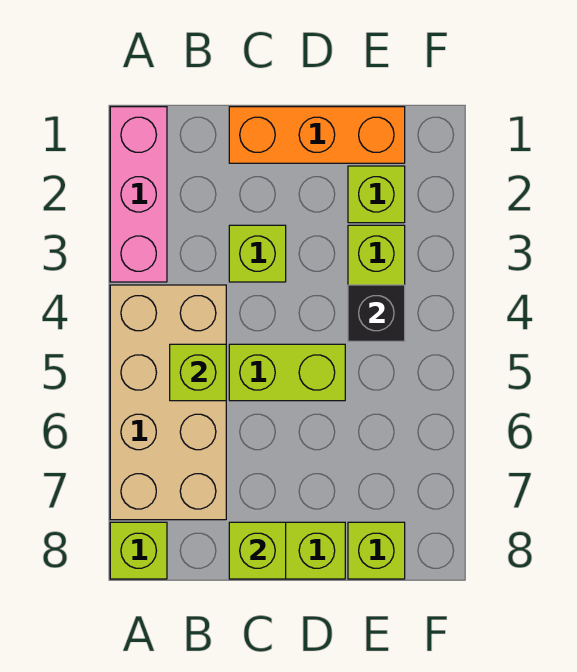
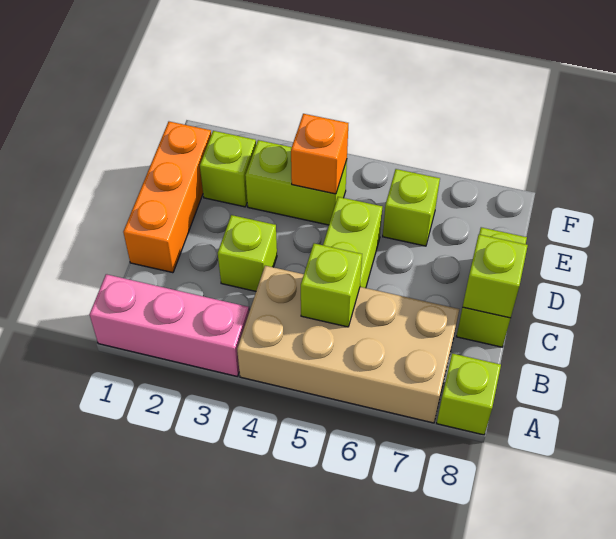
black 1x1 brick [348,285,405,341] -> orange 1x1 brick [291,114,348,194]
lime 1x1 brick [348,522,405,579] -> lime 1x1 brick moved to [383,169,440,246]

